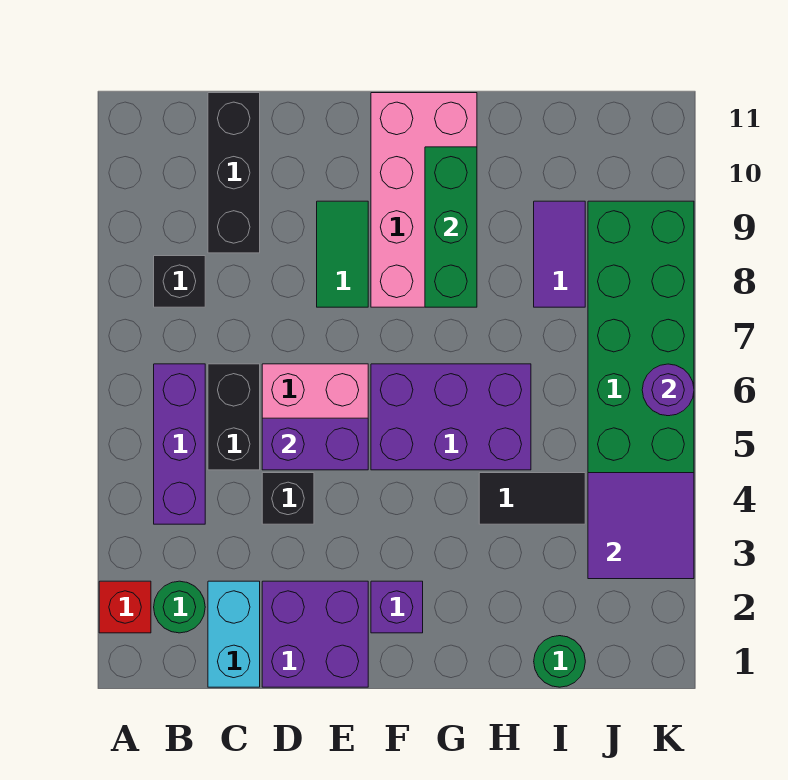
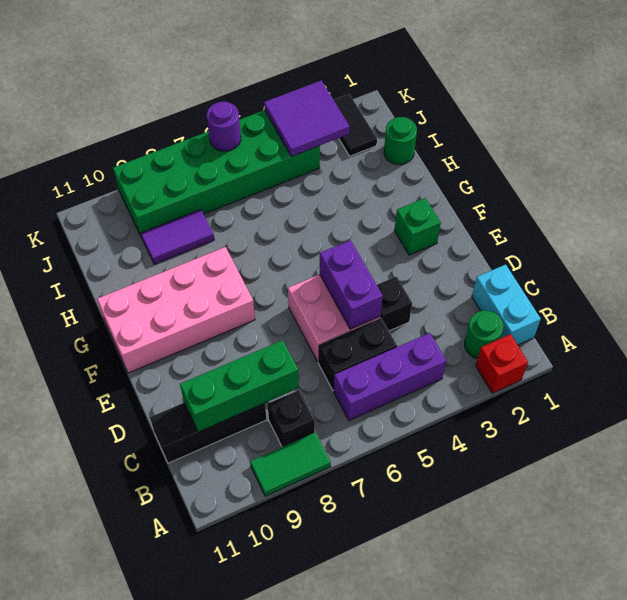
cyan 1x2 brick [208,581,260,687] -> cyan 1x2 brick turned to [472,264,541,345]
purple 2x2 brick [262,581,368,687] -> none
green 1x2 tile [317,201,368,307] -> green 1x2 tile moved to [250,432,331,496]
purple 1x1 brick [371,581,423,633] -> green 1x1 brick [394,198,441,255]
purple 2x3 brick [371,364,531,470] -> none
green 1x3 brick [425,147,477,307] -> green 1x3 brick moved to [180,340,299,432]
black 1x2 tile [479,473,585,524] -> black 1x2 tile moved to [334,94,377,156]

